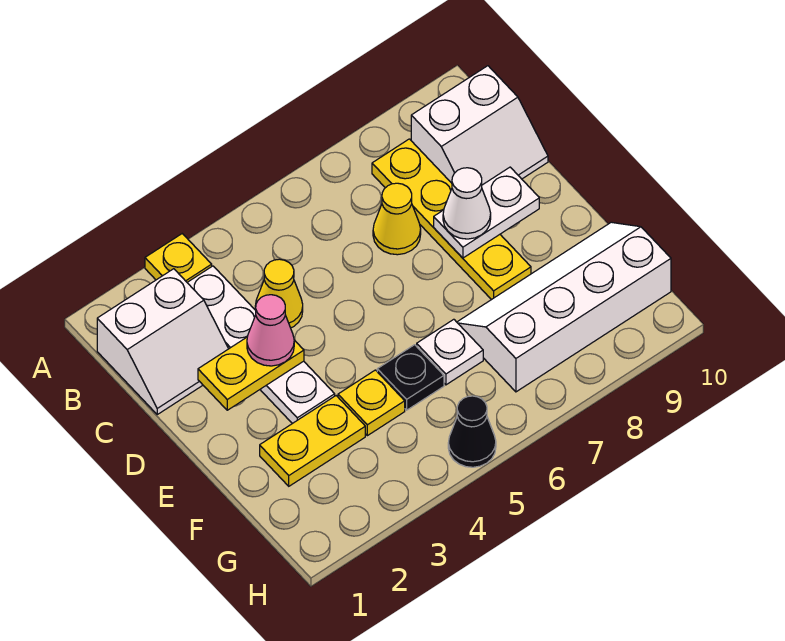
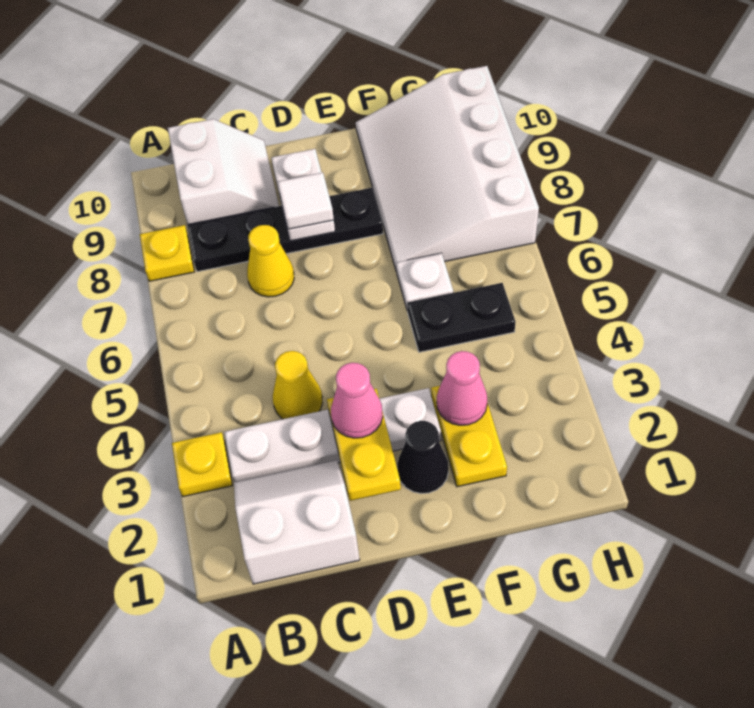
white 2x2 slope [97,269,228,414] -> white 2x2 slope turned to [234,460,360,584]
yellow 1x4 plate [372,139,531,300] -> black 1x4 plate [187,188,383,272]
white 1x1 cone [443,168,491,239] -> white 1x1 tile [278,173,334,229]
none -> pink 1x1 cone [437,351,487,425]
yellow 1x1 plate [338,370,405,436] -> yellow 1x1 plate moved to [140,225,194,281]
black 1x1 plate [377,345,444,410] -> black 1x2 plate [407,283,515,352]
white 2x4 slope [457,222,671,392] -> white 3x4 slope [356,66,539,269]
black 1x1 cone [448,396,496,467] -> black 1x1 cone moved to [397,421,448,493]

